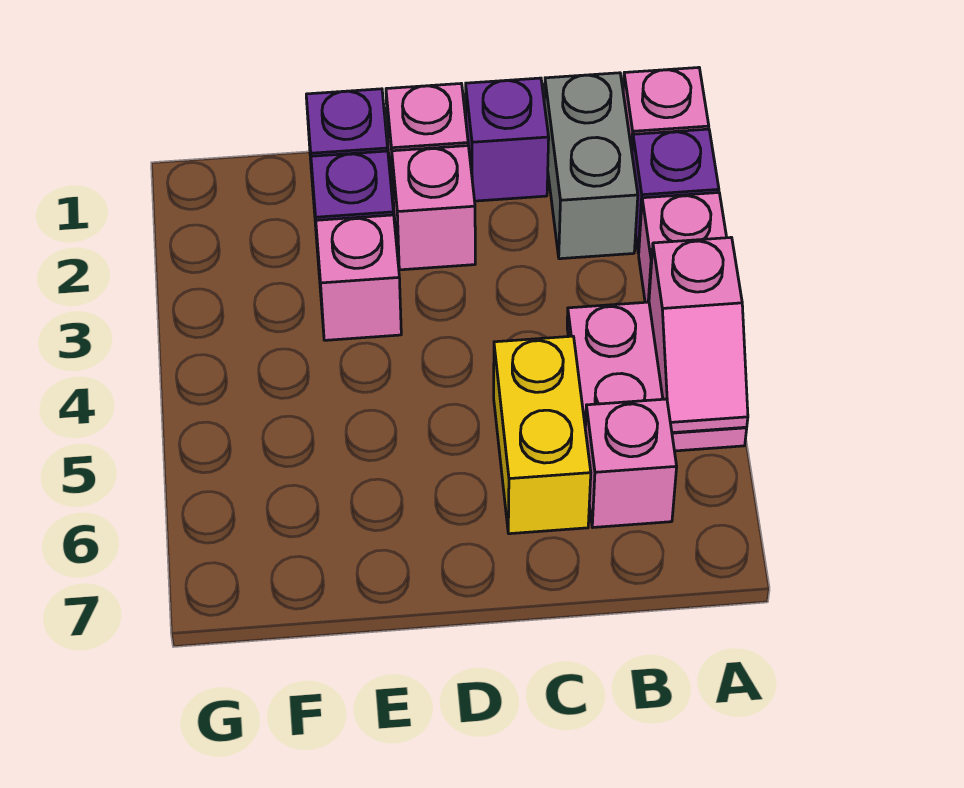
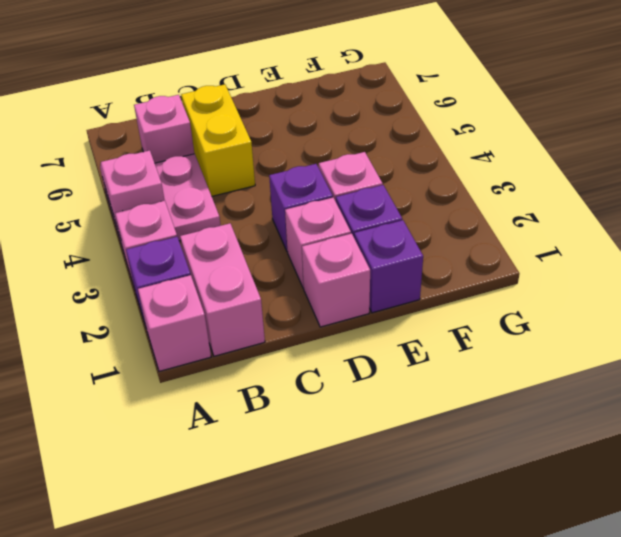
grey 1x2 brick [544,73,638,259] -> pink 1x2 brick [180,223,265,356]
purple 1x1 brick [466,78,549,201] -> purple 1x1 brick moved to [269,164,333,251]

